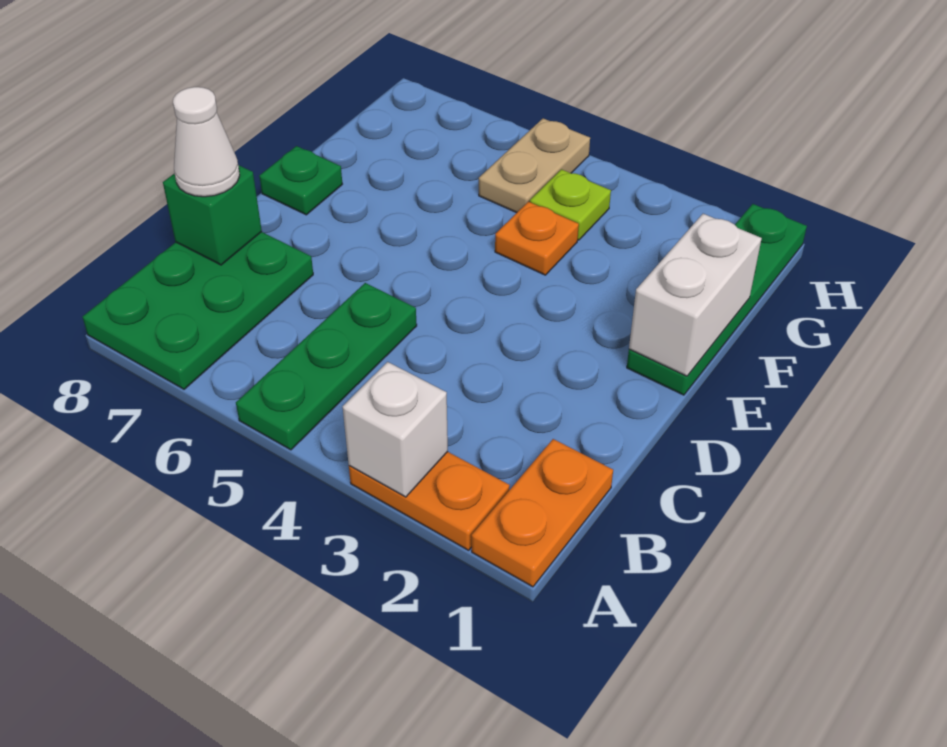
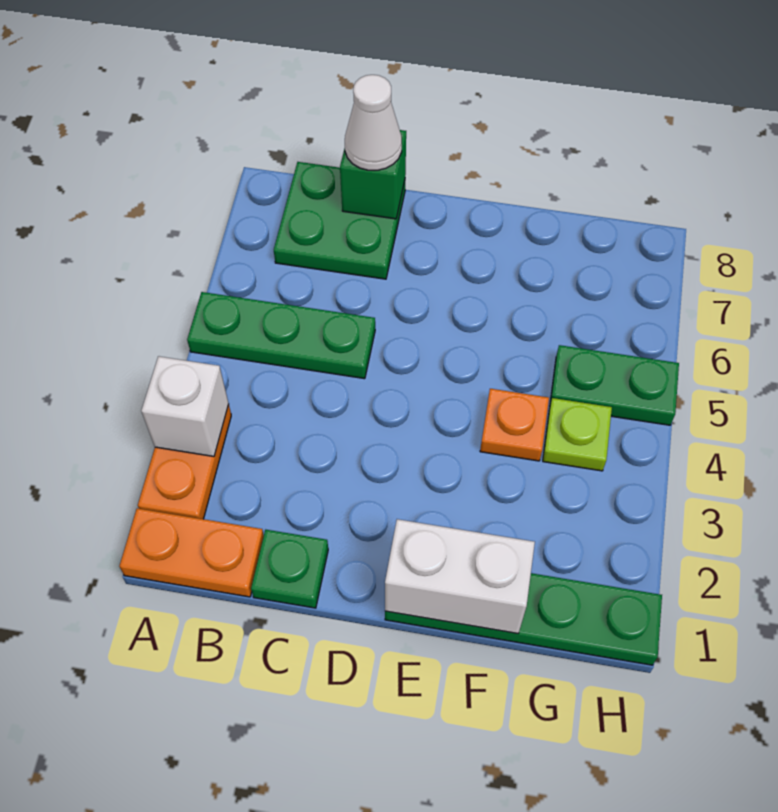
green 2x3 plate [83,232,313,389] -> green 2x2 plate [274,162,405,279]
green 1x1 plate [259,146,342,215] -> green 1x1 plate moved to [251,530,328,608]
tan 1x2 plate [479,118,590,213] -> green 1x2 plate [550,345,679,425]

